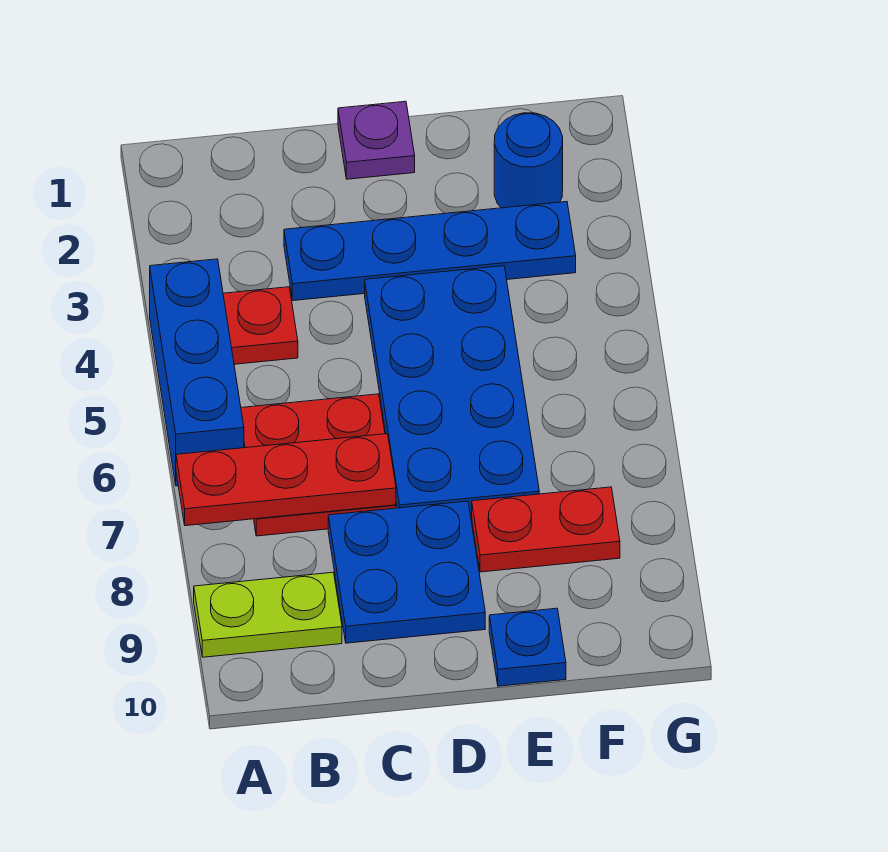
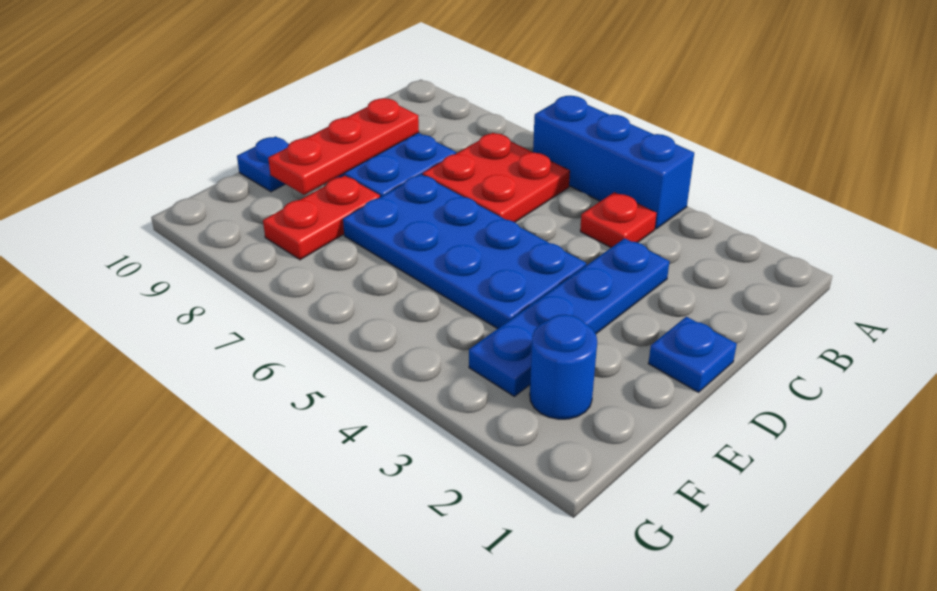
red 1x3 plate [176,434,396,526] -> red 1x3 plate moved to [268,98,419,195]
lime 1x2 plate [194,572,342,657] -> none
purple 1x1 plate [338,101,415,179] -> blue 1x1 plate [648,317,737,392]

